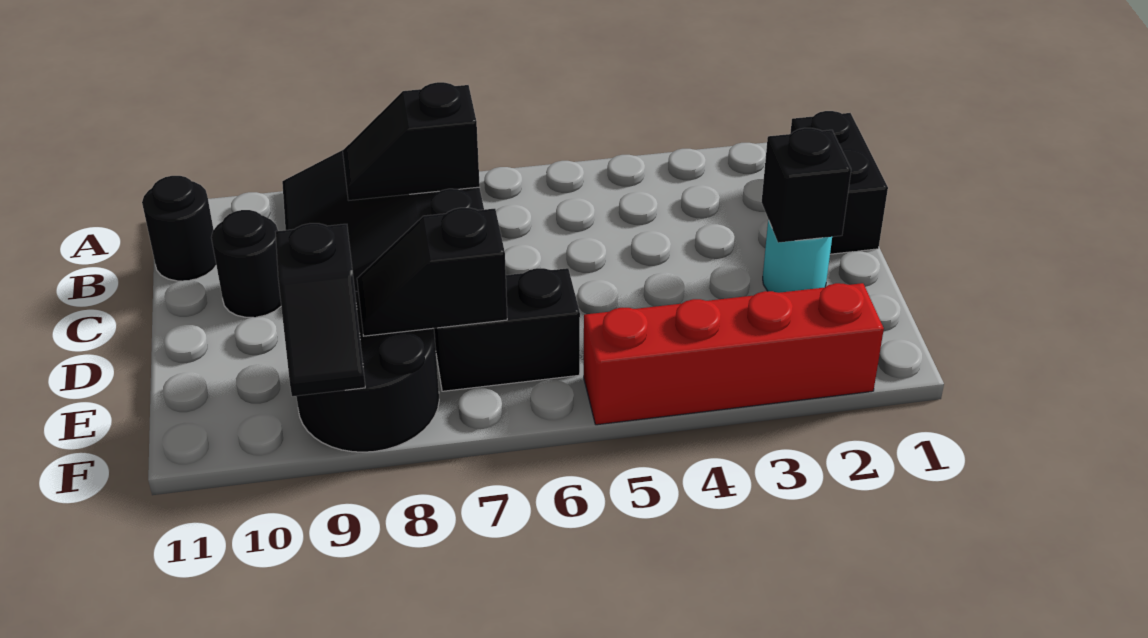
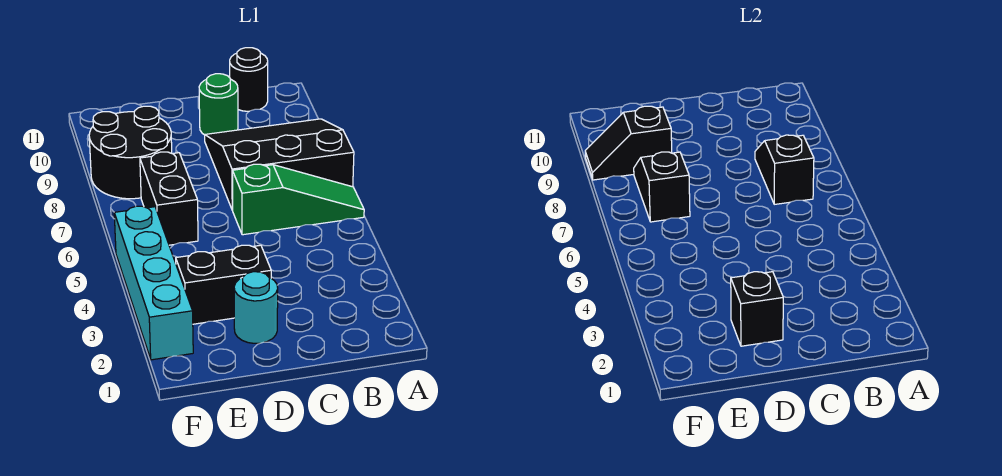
none -> green 1x3 slope [232,164,364,235]
black 1x2 brick [790,111,888,254] -> black 1x2 brick moved to [176,245,271,324]
black 1x1 round brick [211,210,281,317] -> green 1x1 round brick [199,74,238,135]
red 1x4 brick [584,283,884,425] -> cyan 1x4 brick [114,206,193,360]

